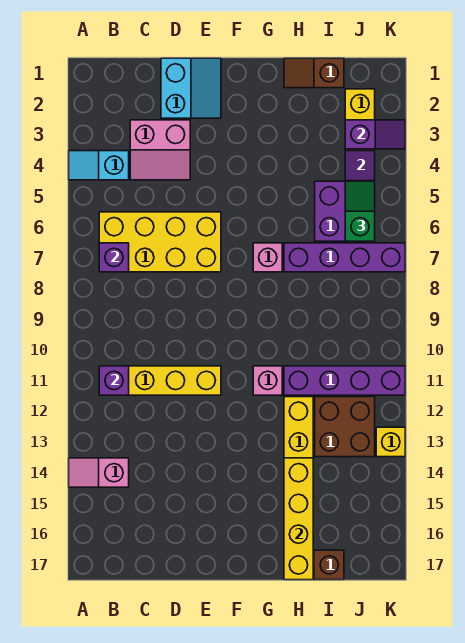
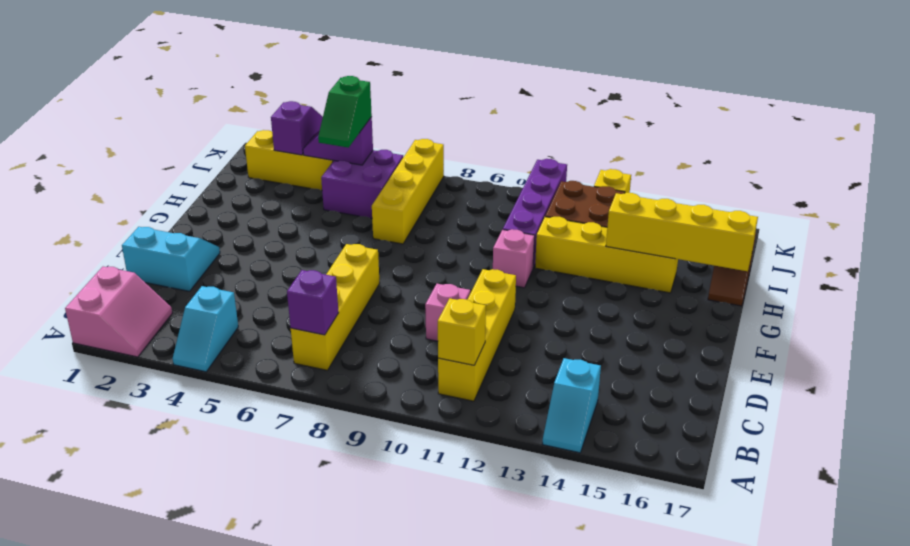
pink 1x2 slope [69,458,129,487] -> cyan 1x2 slope [543,358,601,453]
yellow 2x4 brick [99,212,221,272] -> yellow 1x4 brick [291,244,380,370]
purple 1x1 brick [99,366,129,395] -> yellow 1x1 brick [438,298,486,365]
pink 2x2 slope [130,120,190,180] -> pink 2x2 slope moved to [65,267,172,357]
pink 1x1 brick [253,243,282,272] -> pink 1x1 brick moved to [425,284,470,341]
brown 1x2 slope [284,58,344,88] -> none
purple 1x4 brick [284,243,405,272] -> yellow 1x4 brick [372,139,444,244]
green 1x2 slope [345,181,375,241] -> green 1x2 slope turned to [318,76,372,148]

